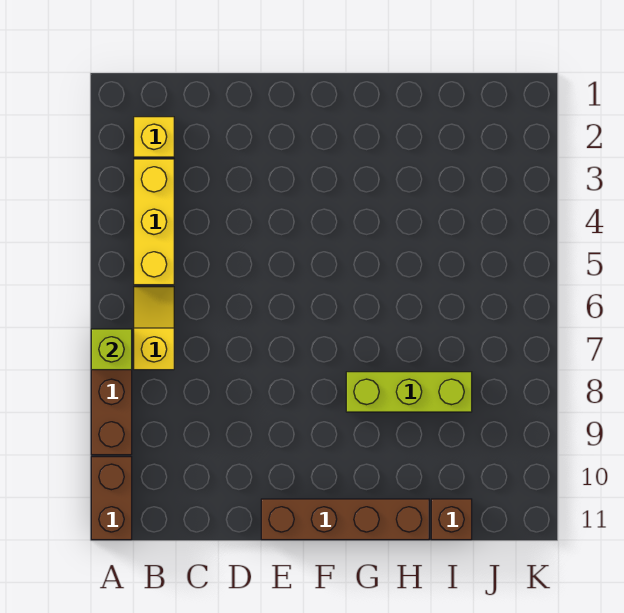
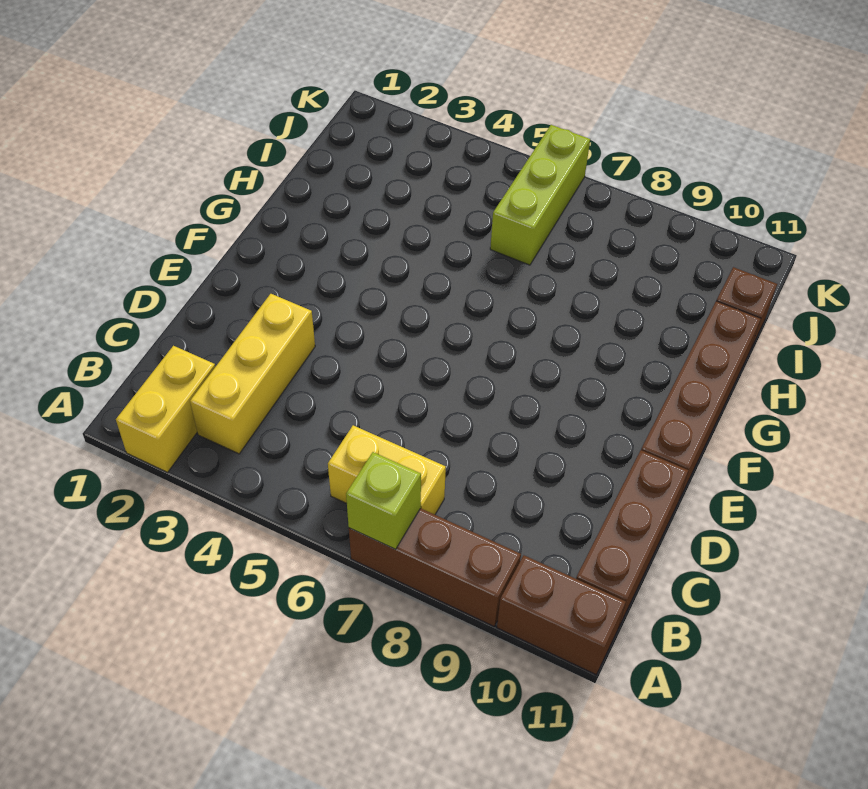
yellow 1x1 brick [134,117,174,157] -> yellow 1x2 brick [116,346,215,472]
yellow 1x3 brick [134,159,174,285] -> yellow 1x3 brick turned to [190,294,315,454]
yellow 1x2 slope [134,287,174,370] -> yellow 1x2 brick [328,425,446,515]
none -> brown 1x3 brick [576,450,689,628]
lime 1x3 brick [346,372,472,412] -> lime 1x3 brick moved to [490,125,590,265]

